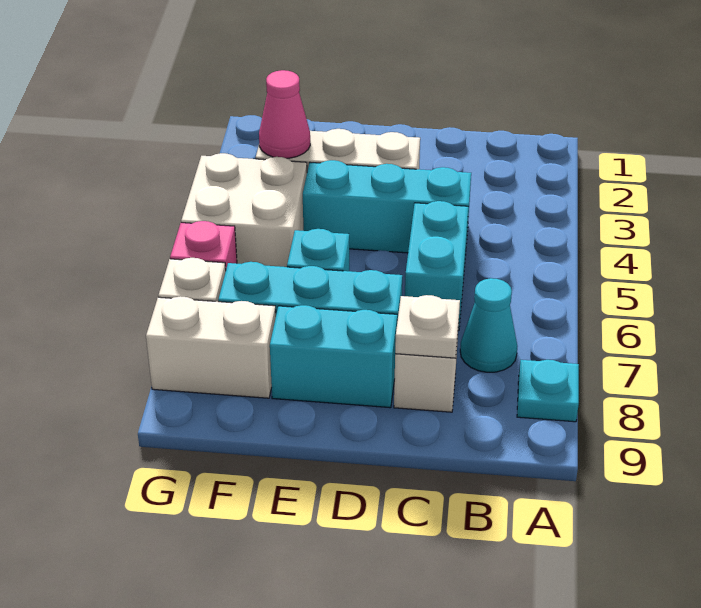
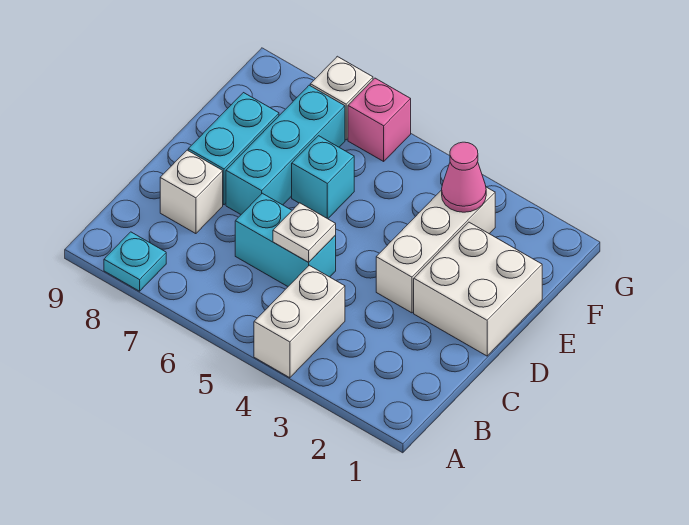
cyan 1x1 cone [460,278,517,372] -> none
cyan 1x3 brick [303,160,471,253] -> none
white 1x1 plate [395,295,460,358] -> white 1x1 plate moved to [273,203,336,262]
white 2x2 brick [181,153,307,267] -> white 2x2 brick moved to [414,222,542,356]
white 1x2 brick [146,296,276,398] -> white 1x2 brick moved to [254,265,345,378]

